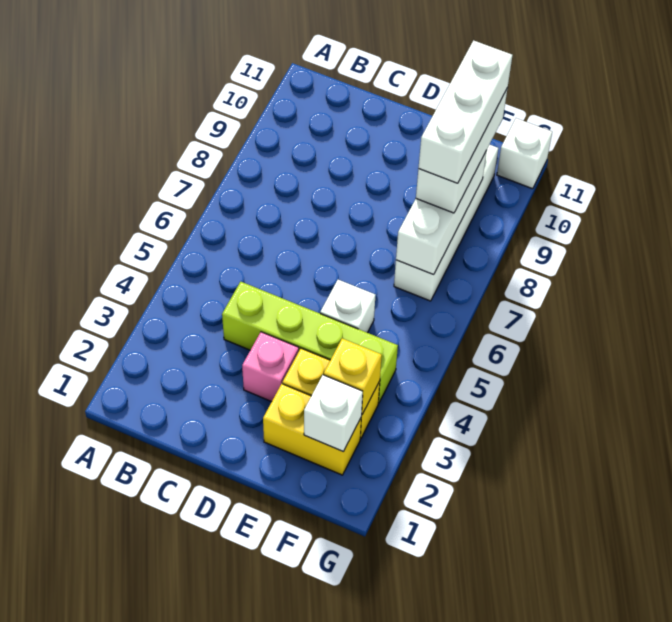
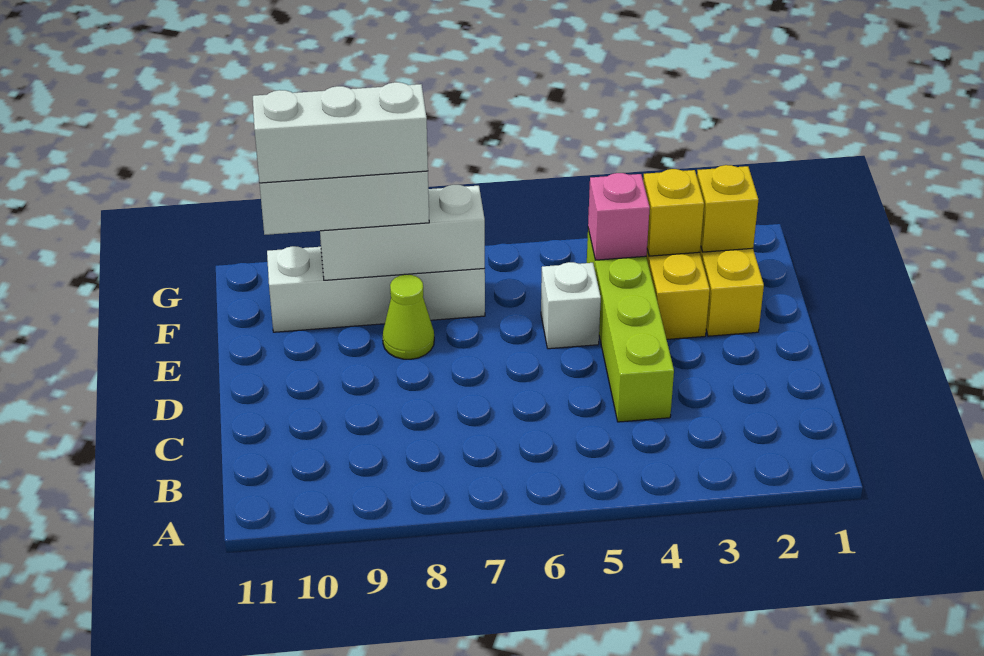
pink 1x1 brick [242,332,299,402] -> pink 1x1 brick moved to [588,173,650,260]
none -> lime 1x1 cone [383,275,434,359]
white 1x1 brick [304,375,363,452] -> yellow 1x1 brick [697,165,758,252]
white 1x1 brick [497,118,552,189] -> none

